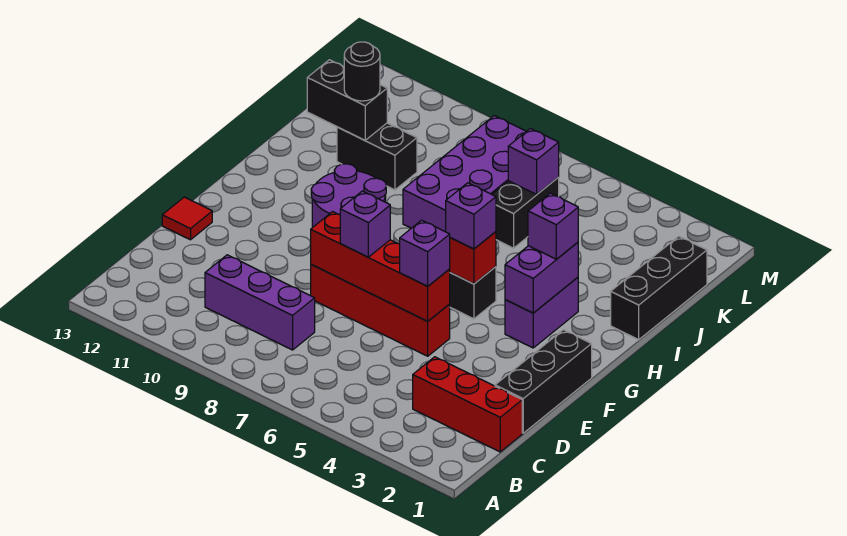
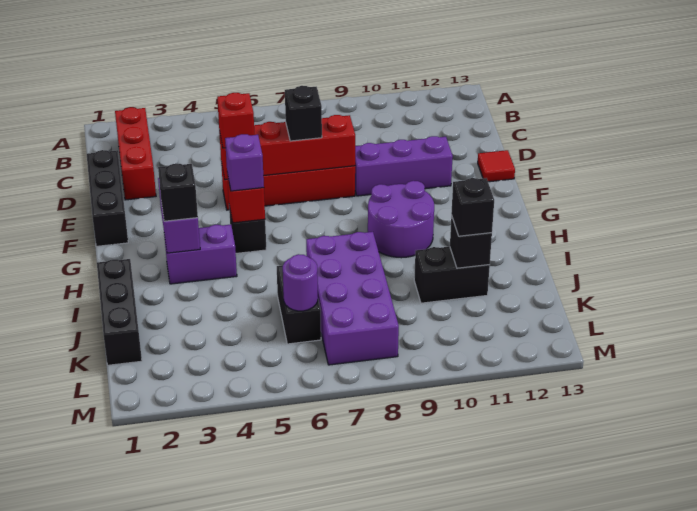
red 1x3 brick [413,357,522,452] -> red 1x3 brick turned to [115,107,156,200]
purple 1x3 brick [205,255,315,350] -> purple 1x3 brick moved to [355,136,453,196]
purple 1x1 brick [400,220,450,286] -> red 1x1 brick [217,93,255,148]
purple 1x1 brick [340,191,390,257] -> black 1x1 brick [285,86,322,141]
purple 1x2 brick [505,277,578,348] -> purple 1x2 brick turned to [164,224,237,284]
purple 1x1 brick [528,193,578,259] -> black 1x1 brick [158,163,198,221]
black 1x2 brick [307,60,387,140] -> black 1x1 brick [450,215,492,268]
black 1x1 round brick [344,42,380,101] -> black 1x1 brick [451,178,494,236]
purple 1x1 brick [508,129,559,194] -> purple 1x1 round brick [283,254,318,311]

